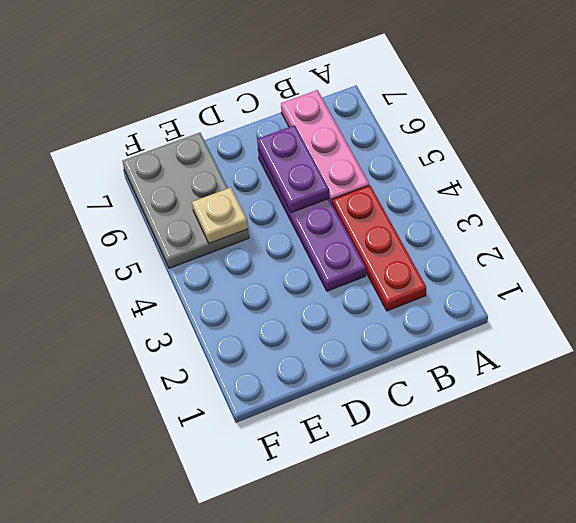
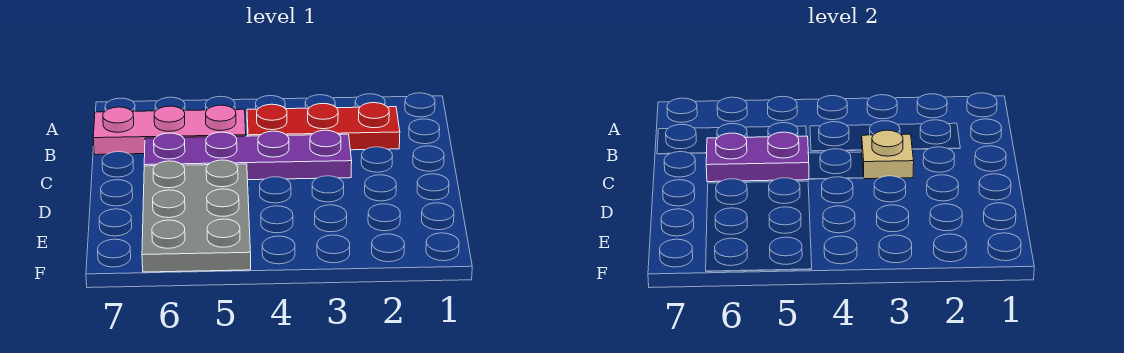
grey 2x3 plate [123,133,249,268] -> grey 2x3 plate turned to [142,160,251,272]
tan 1x1 plate [192,187,248,244] -> tan 1x1 plate moved to [862,130,914,179]

